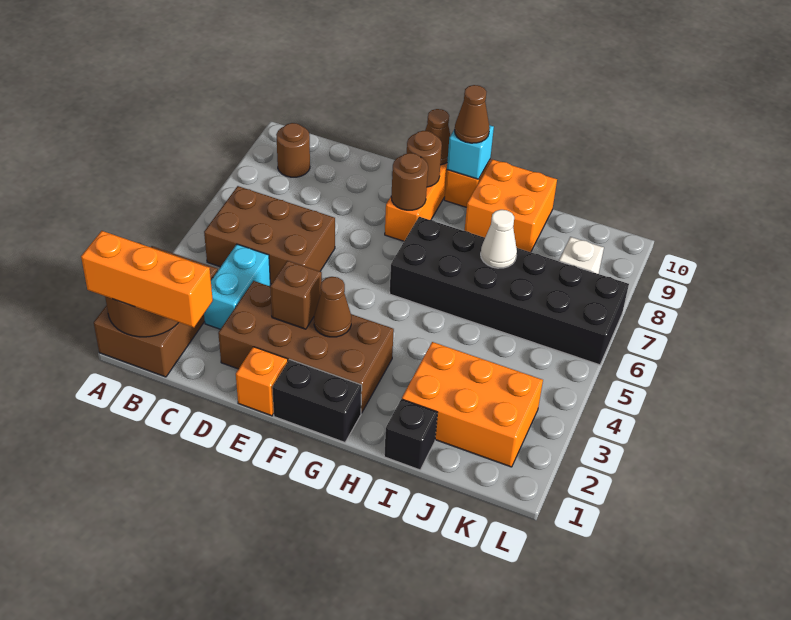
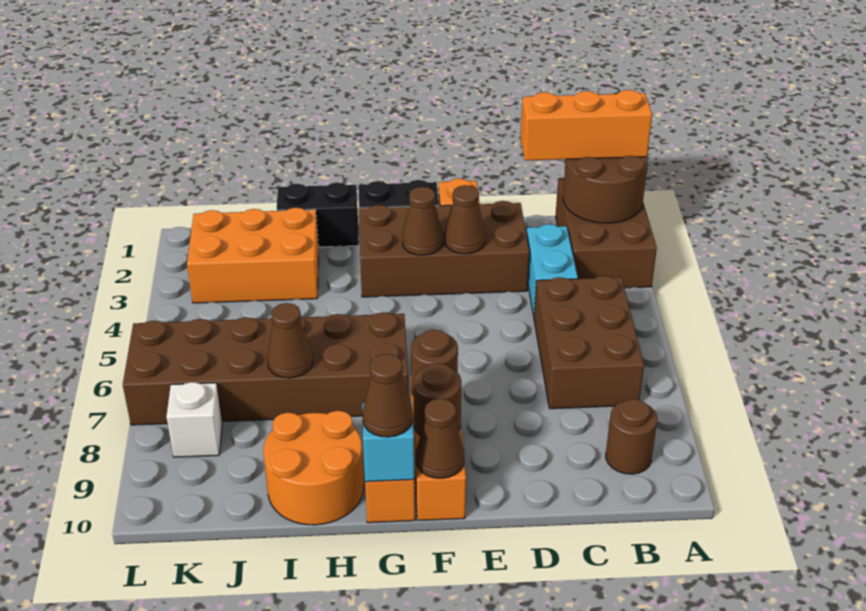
brown 2x3 brick [204,186,335,284] -> brown 2x3 brick turned to [534,276,644,409]
brown 1x1 brick [270,261,322,329] -> brown 1x1 cone [445,185,485,254]
black 2x6 brick [390,217,629,365] -> brown 2x6 brick [123,312,408,425]
orange 2x2 brick [465,159,557,252] -> orange 2x2 round brick [263,411,364,525]
black 1x1 brick [384,399,438,470] -> black 1x2 brick [277,182,359,247]
white 1x1 cone [481,210,517,268] -> brown 1x1 cone [267,303,313,378]

